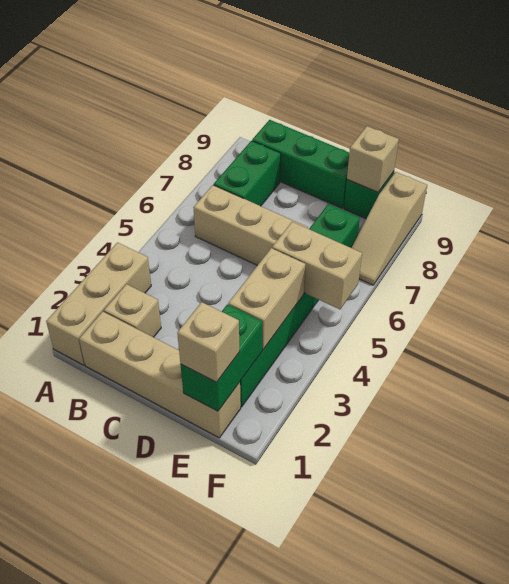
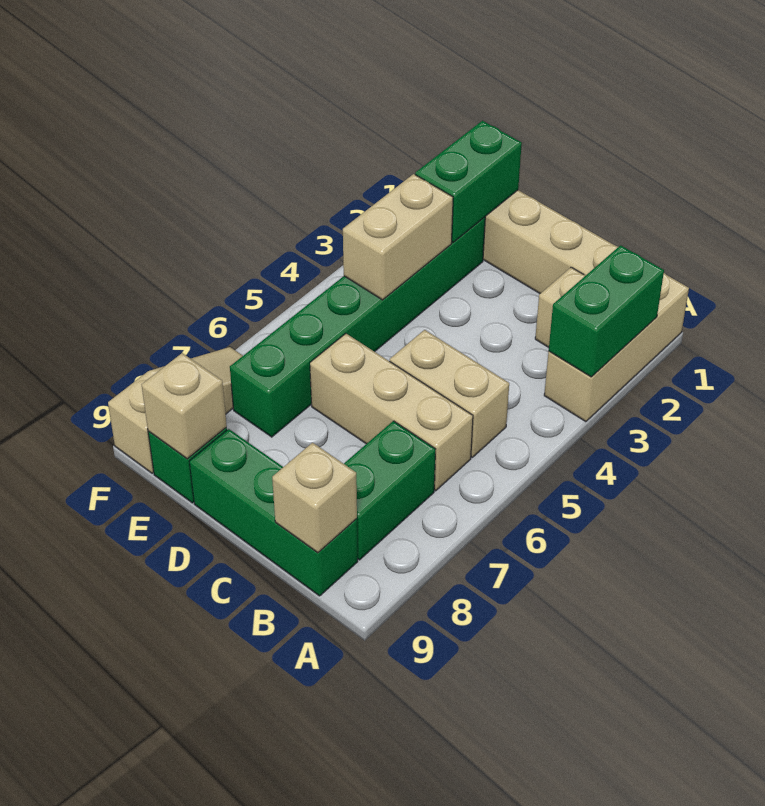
none -> green 1x2 brick [549,245,664,377]
tan 1x1 brick [177,302,240,382] -> tan 1x1 brick moved to [272,443,357,553]
tan 1x2 brick [272,222,362,309] -> tan 1x2 brick moved to [390,330,509,457]

